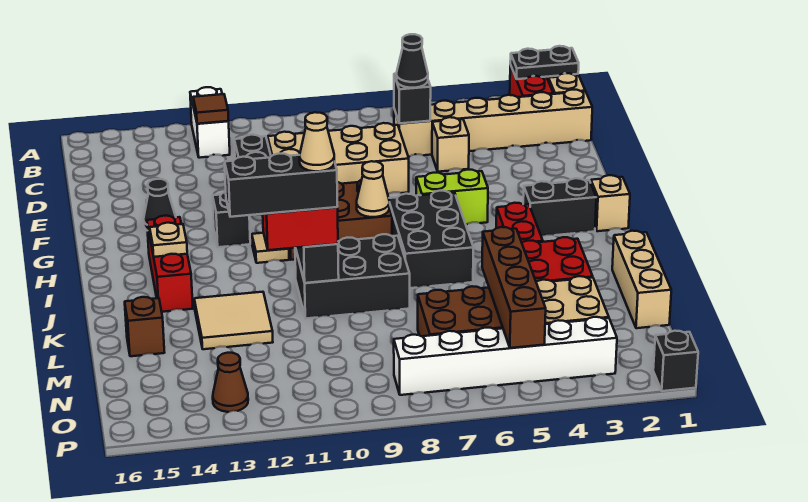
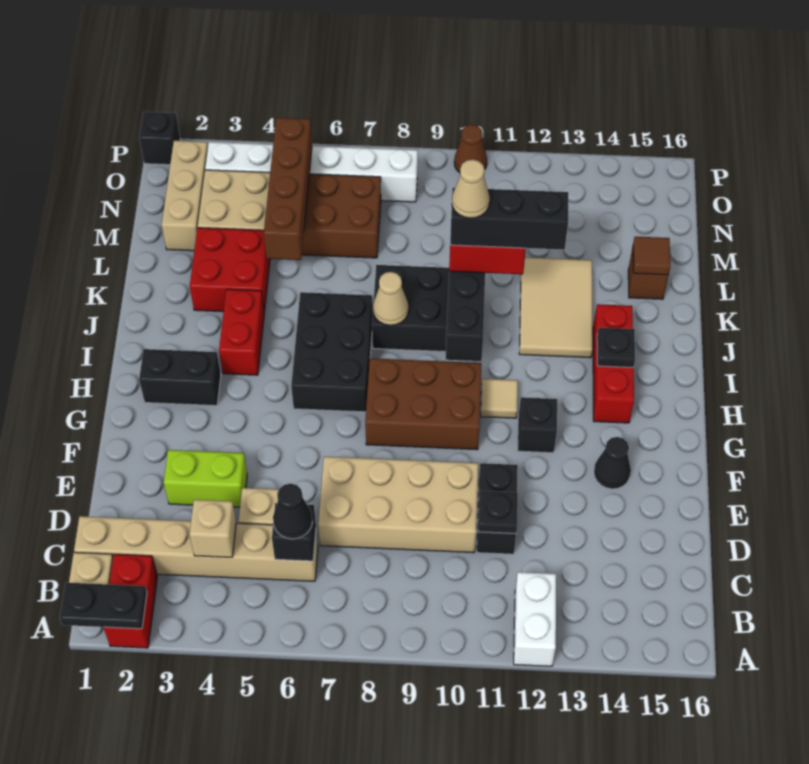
brown 1x1 tile [193,94,229,124] -> brown 1x1 tile moved to [633,237,670,275]
none -> black 1x1 plate [478,491,518,534]
lime 1x2 brick [416,170,488,224] -> lime 1x2 brick moved to [164,450,247,507]
tan 1x1 brick [591,175,630,231] -> tan 1x1 brick moved to [189,500,236,557]
tan 1x1 cone [357,161,389,217] -> tan 1x1 cone moved to [373,272,408,325]
tan 1x1 plate [150,223,187,257] -> black 1x1 plate [597,328,635,368]
tan 1x3 brick [612,231,671,328] -> tan 1x3 brick moved to [162,141,208,251]
tan 2x2 tile [194,292,273,349] -> tan 2x3 tile [519,257,593,358]
brown 1x1 cone [213,353,248,412] -> brown 1x1 cone moved to [454,125,487,173]

